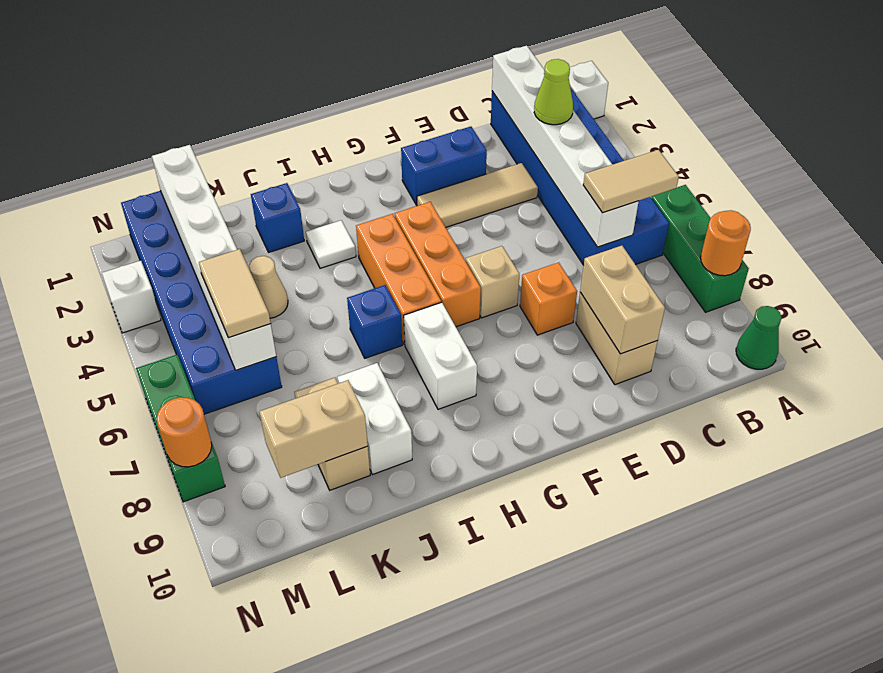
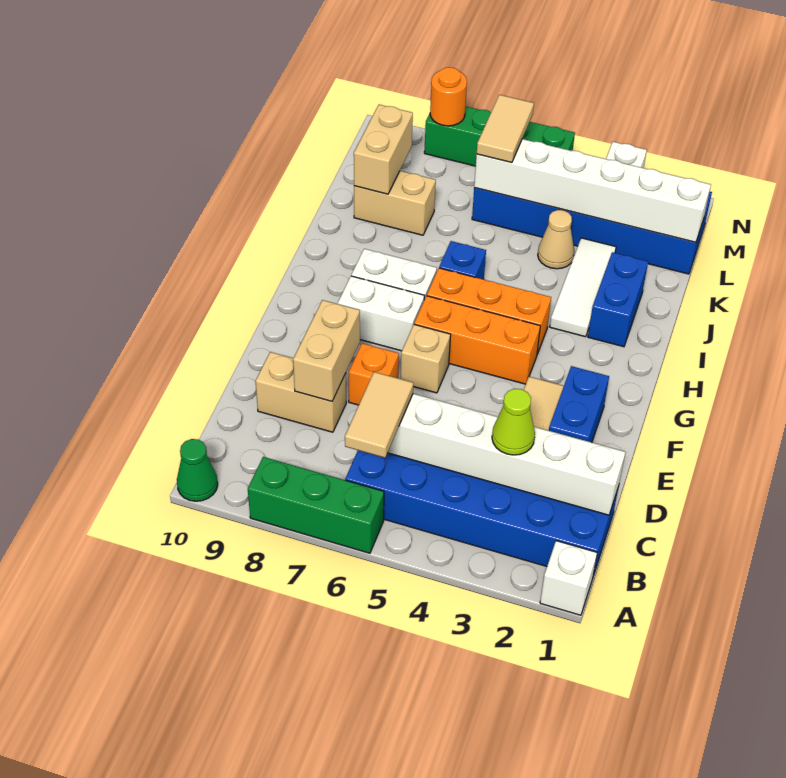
orange 1x1 round brick [701,210,751,276] -> none
tan 1x2 brick [580,246,665,354] -> tan 1x2 brick turned to [293,300,360,401]
white 1x1 tile [306,220,356,268] -> white 1x3 tile [550,238,616,337]
blue 1x1 brick [251,183,304,252] -> blue 1x2 brick [588,252,648,347]
white 1x2 brick [337,363,412,475] -> white 1x2 brick moved to [338,276,424,351]
tan 1x2 tile [199,249,271,338] -> tan 1x2 tile turned to [477,95,534,163]
green 1x3 brick [136,355,225,502] -> green 1x4 brick [424,106,575,166]

